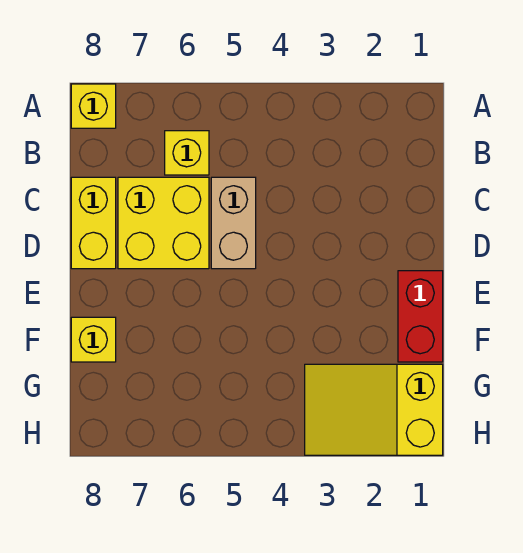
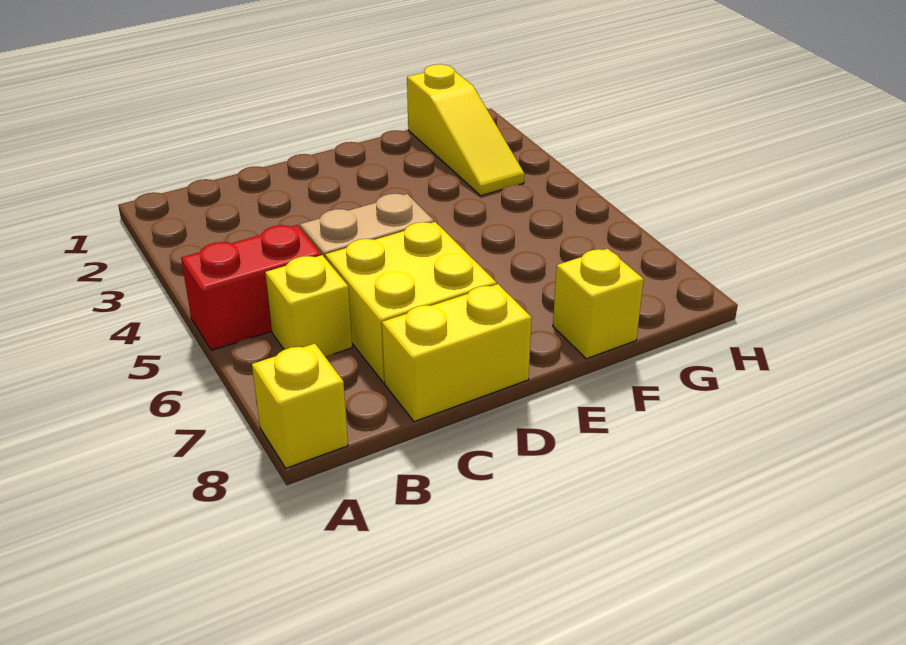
red 1x2 brick [398,271,443,362] -> red 1x2 brick moved to [181,225,321,350]
yellow 2x3 slope [305,364,443,455] -> yellow 1x3 slope [407,64,524,196]

